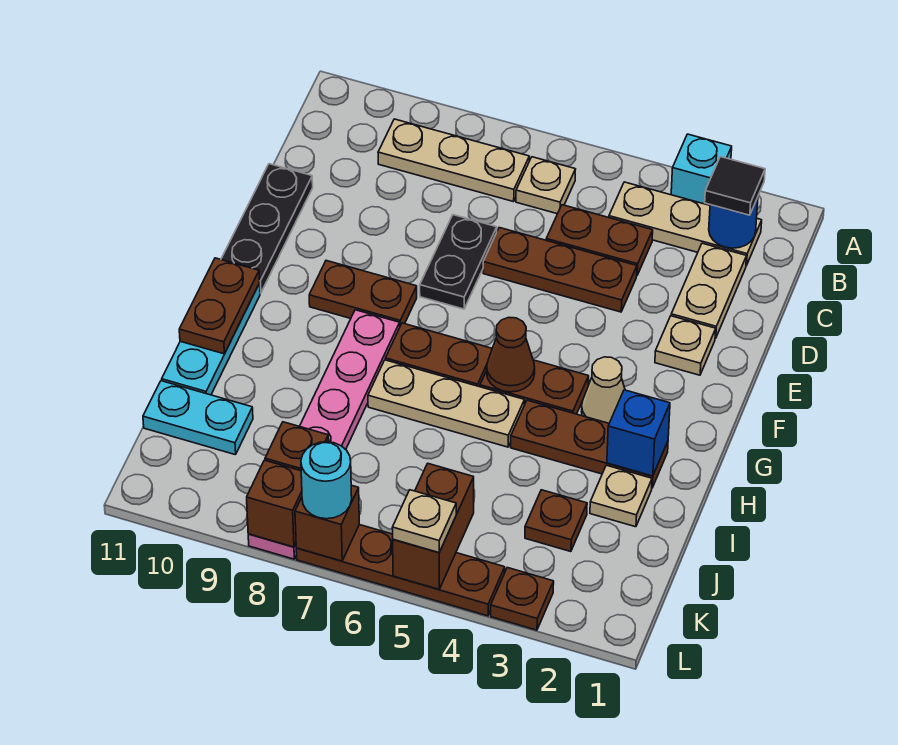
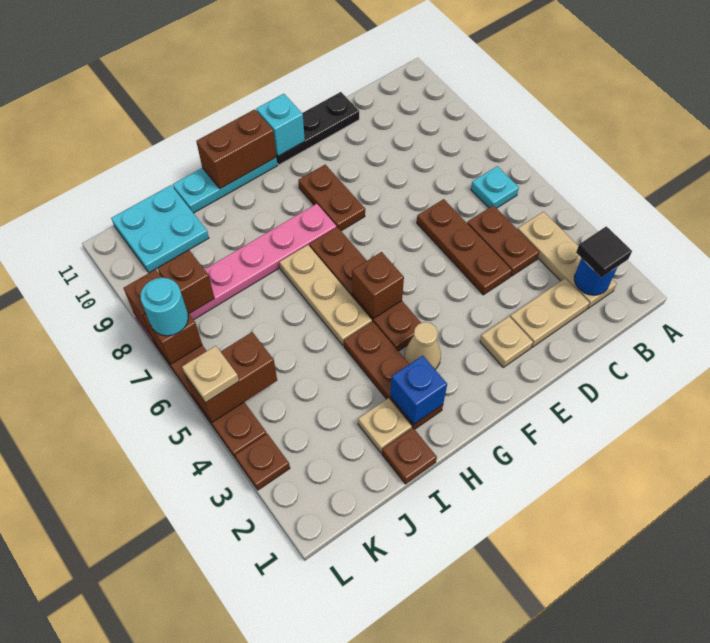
cyan 1x1 brick [671,134,732,205] -> cyan 1x1 brick moved to [256,94,305,156]
tan 1x1 plate [516,157,576,214] -> cyan 1x1 plate [471,166,519,208]
tan 1x3 plate [378,119,529,202] -> none
black 1x2 plate [420,215,497,309] -> none
brown 1x1 cone [487,317,535,392] -> brown 1x1 brick [352,252,404,319]
brown 1x2 plate [179,258,260,354] -> brown 1x2 brick [196,109,276,189]
brown 1x1 plate [525,490,587,552] -> brown 1x1 plate moved to [382,428,437,484]
cyan 1x2 plate [143,381,253,455] -> cyan 2x2 plate [111,185,209,273]

